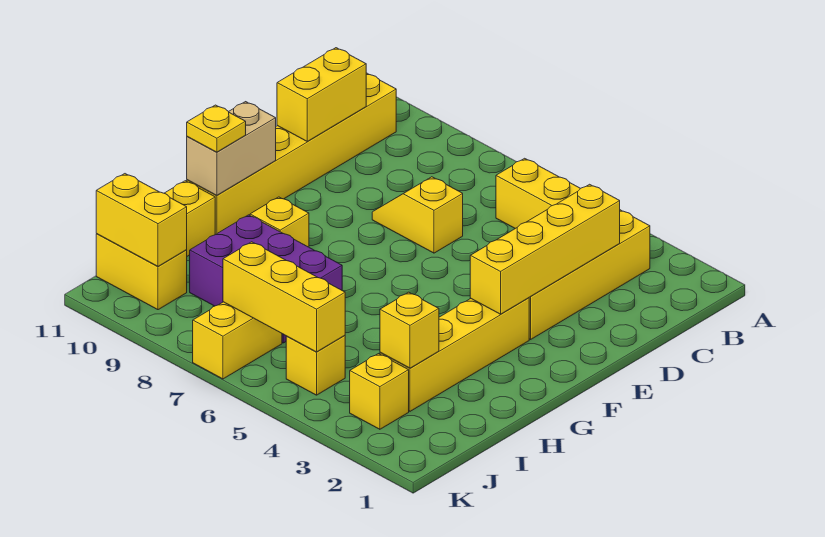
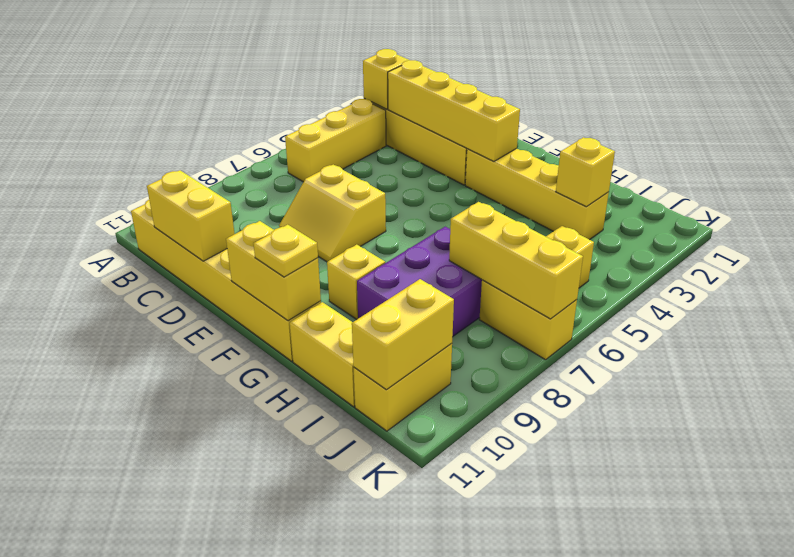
yellow 1x2 slope [372,177,463,253] -> yellow 2x2 slope [279,165,386,262]
tan 1x2 brick [187,102,276,195] -> yellow 1x2 brick [226,221,321,321]
yellow 1x1 brick [350,354,409,429] -> yellow 1x1 brick moved to [363,49,408,109]
yellow 1x3 brick [223,242,345,352] -> yellow 1x3 brick turned to [449,202,583,319]

